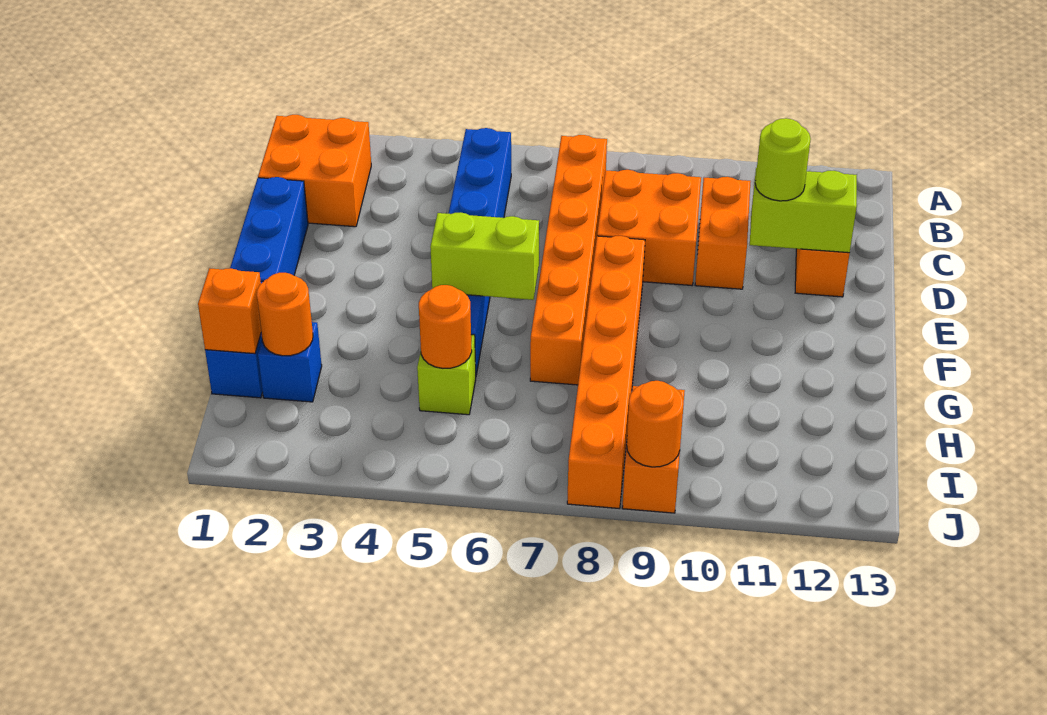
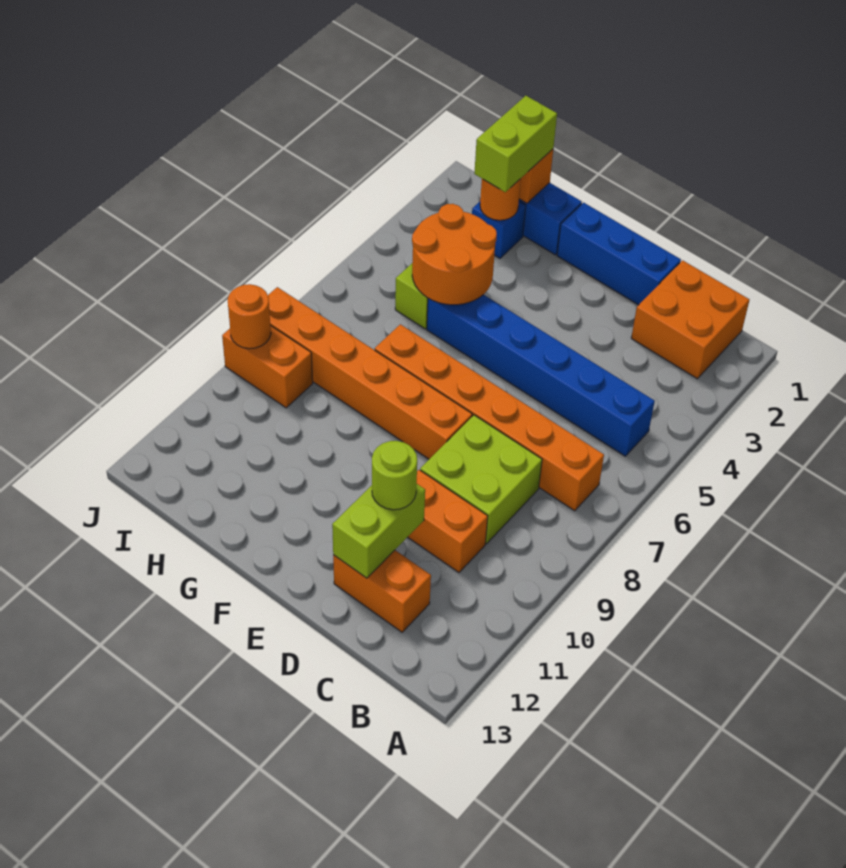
orange 2x2 brick [597,170,701,285] -> lime 2x2 brick [420,415,542,544]
lime 1x2 brick [430,212,539,300] -> lime 1x2 brick moved to [474,96,557,192]
orange 1x1 round brick [419,285,472,368] -> orange 2x2 round brick [412,204,497,305]

